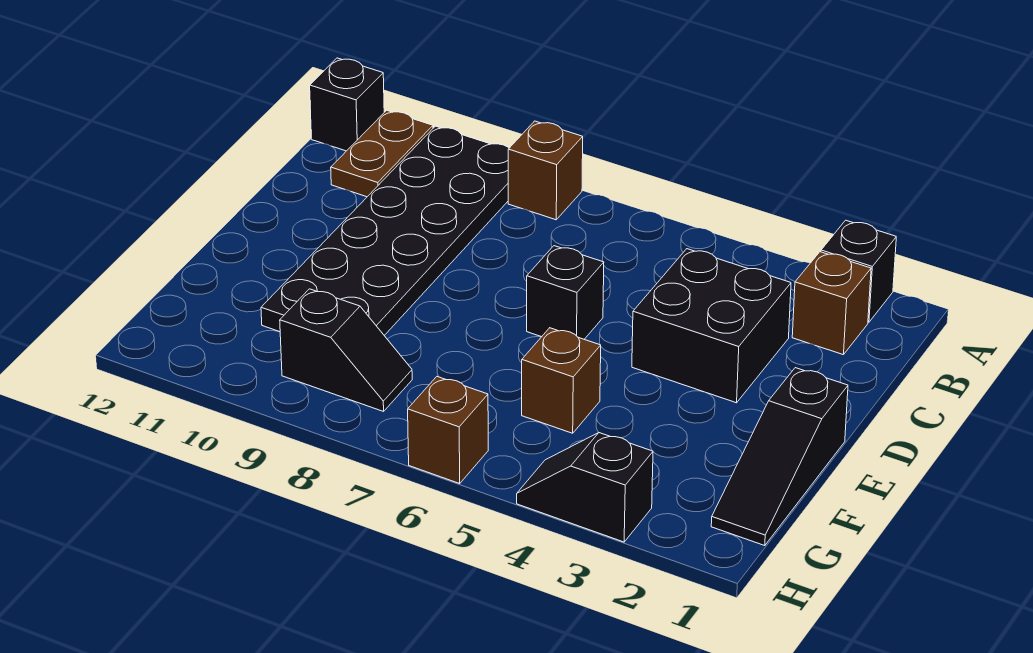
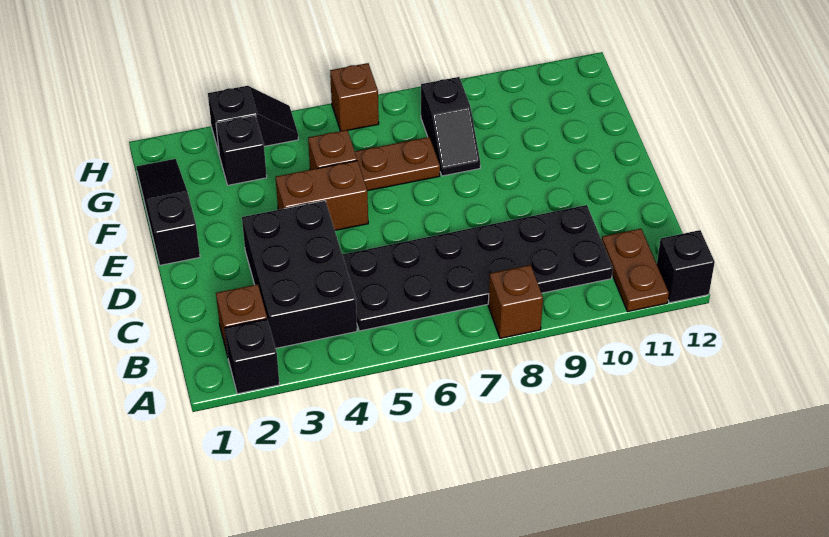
black 2x6 plate [261,126,509,335] -> black 2x6 plate turned to [342,205,613,331]
black 2x2 brick [632,249,791,403] -> black 2x3 brick [242,201,357,348]
black 1x1 brick [527,246,604,339] -> black 1x1 brick moved to [216,116,267,185]
none -> brown 1x2 brick [276,161,368,230]
none -> brown 1x2 plate [355,137,440,191]
black 1x2 slope [280,289,412,411] -> black 1x2 slope turned to [421,77,480,176]

